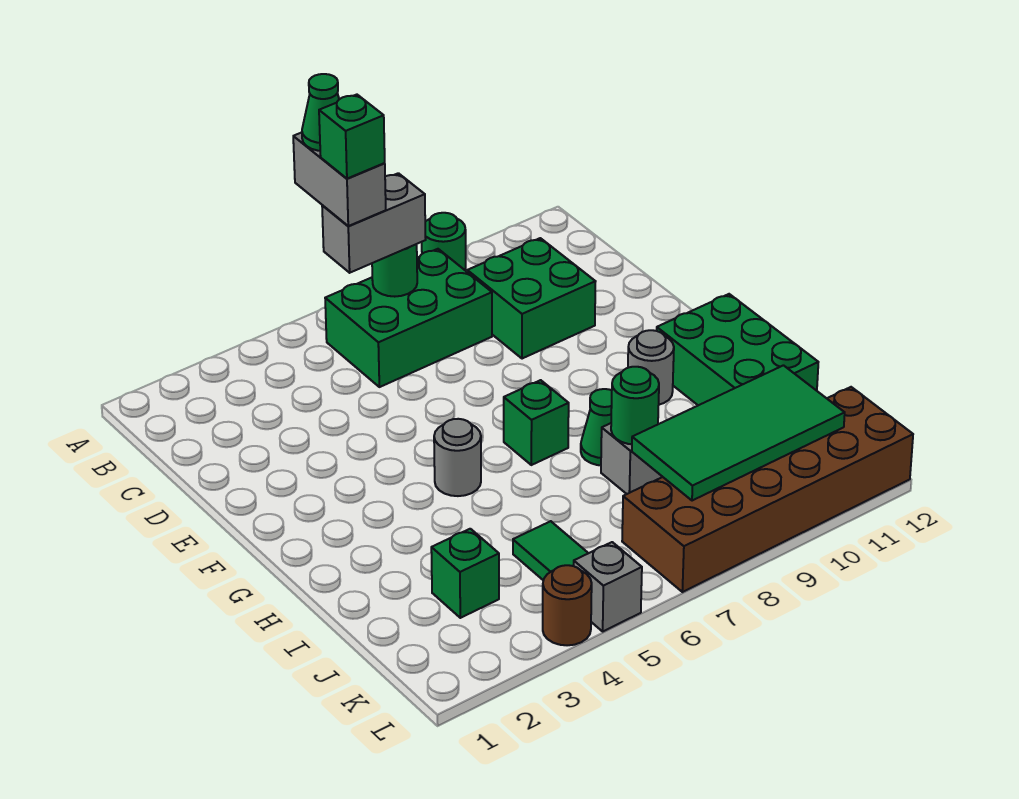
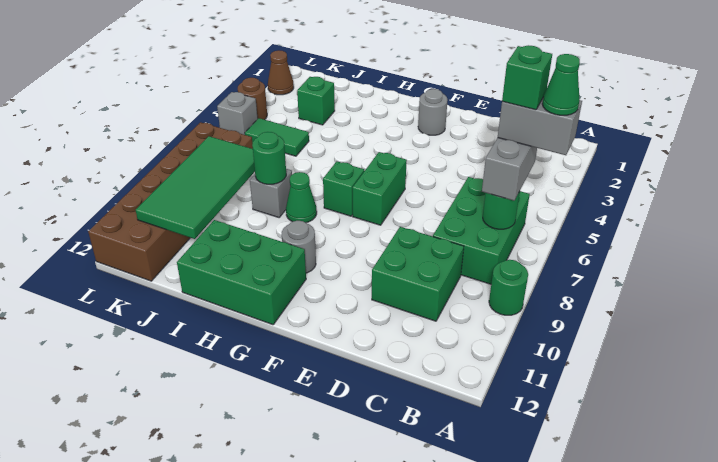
none -> green 1x2 brick [353,152,407,225]
grey 1x1 round brick [434,419,481,496] -> grey 1x1 round brick moved to [418,89,447,135]
none -> brown 1x1 cone [268,50,294,95]

